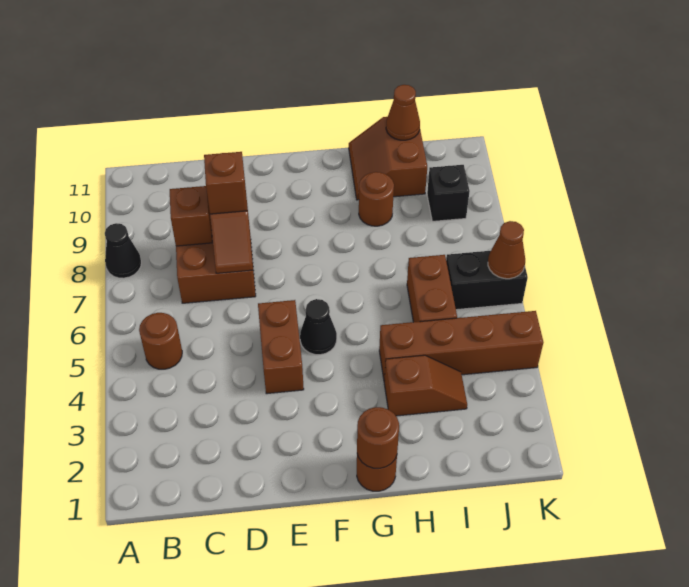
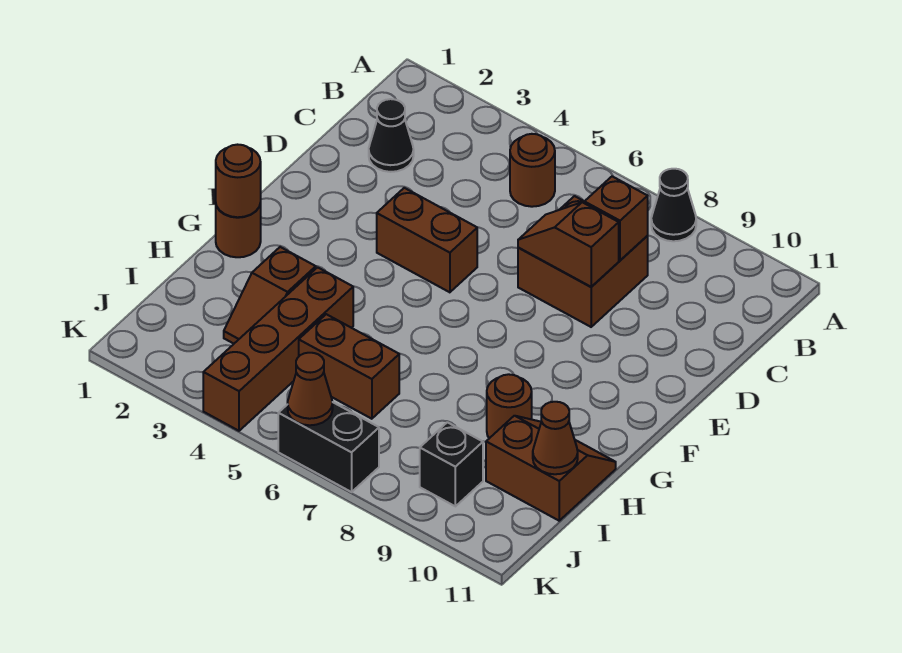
brown 1x1 brick [204,152,247,214] -> none
black 1x1 cone [300,299,337,355] -> black 1x1 cone moved to [369,99,414,172]
black 1x2 brick [446,251,528,310] -> black 1x2 brick turned to [278,402,379,492]

